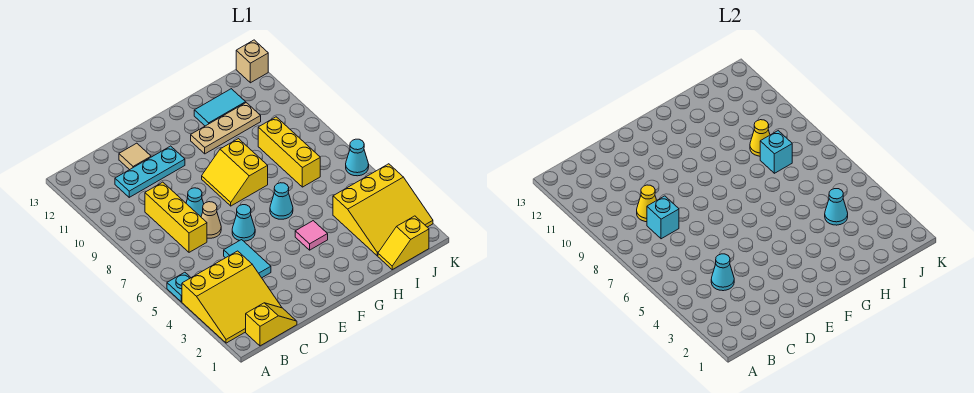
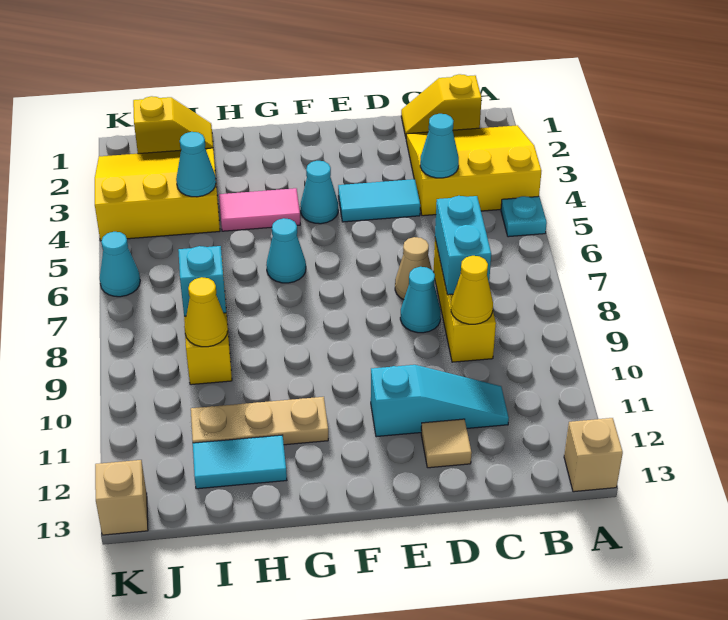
none -> tan 1x1 brick [564,418,623,492]
cyan 1x1 brick [647,196,679,239] -> cyan 1x2 brick [435,196,491,295]
cyan 1x3 plate [115,146,185,197] -> cyan 1x3 slope [371,365,509,437]
cyan 1x2 tile [224,240,271,278] -> cyan 1x2 tile turned to [338,179,420,222]
cyan 1x1 cone [232,205,255,241] -> cyan 1x1 cone moved to [300,161,338,224]
yellow 2x2 slope [202,139,268,206] -> none
pink 1x1 tile [295,221,328,250] -> pink 1x2 tile [219,188,300,231]

